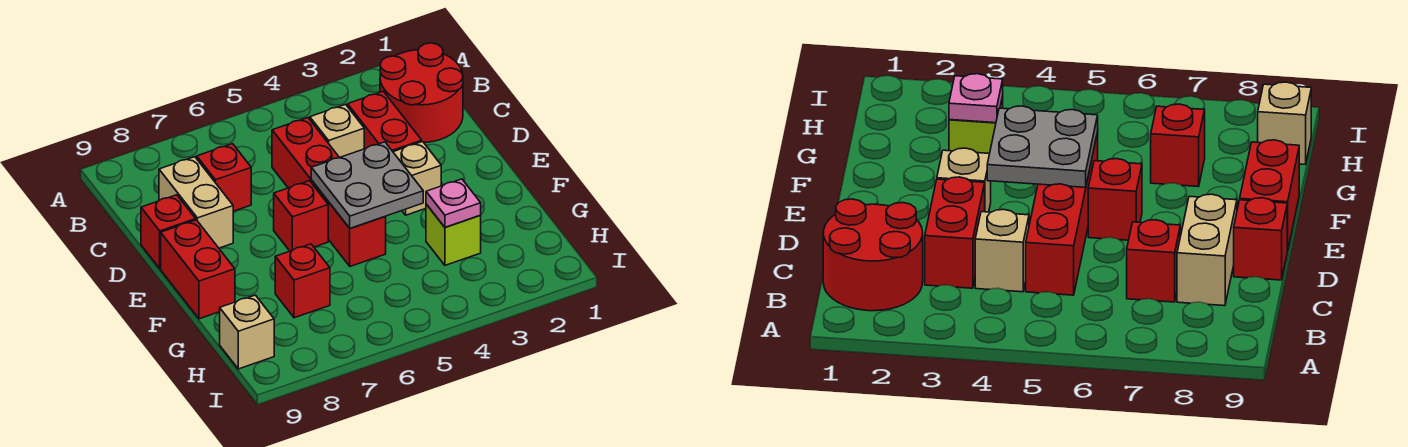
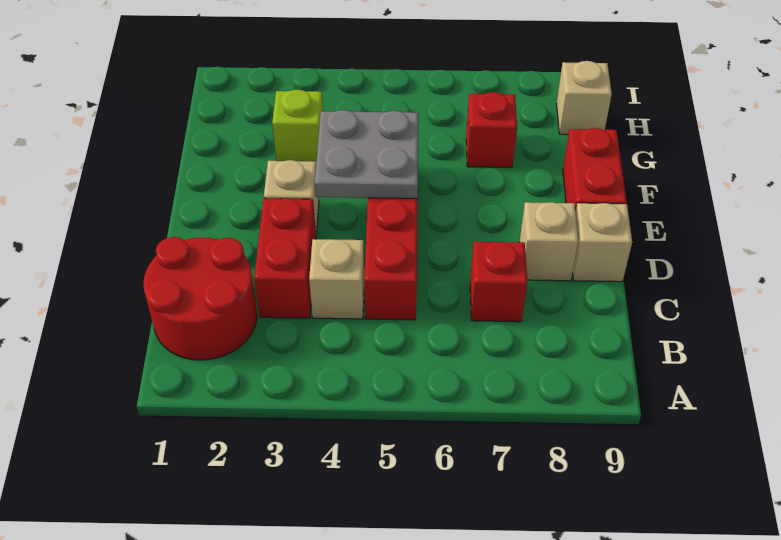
tan 1x2 brick [159,157,233,248] -> tan 1x1 brick [520,202,578,281]
red 1x1 brick [141,195,196,269] -> tan 1x1 brick [573,203,632,282]
red 1x1 brick [274,181,328,251] -> none
pink 1x1 plate [426,179,481,227] -> none

